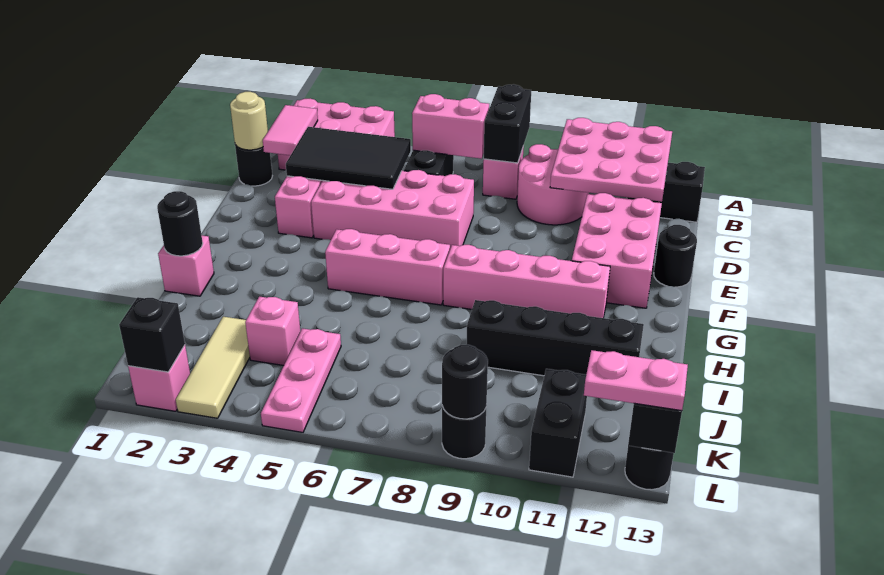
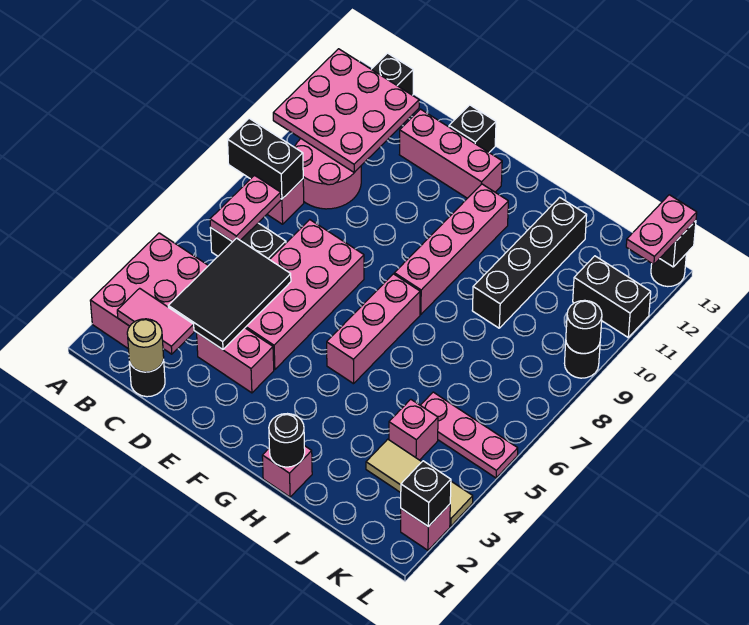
pink 1x2 brick [412,94,489,159] -> pink 1x2 plate [210,175,281,242]
pink 2x3 brick [572,193,662,308] -> pink 1x3 brick [399,109,502,198]
black 1x1 round brick [654,225,697,287] -> black 1x1 brick [449,105,496,152]

